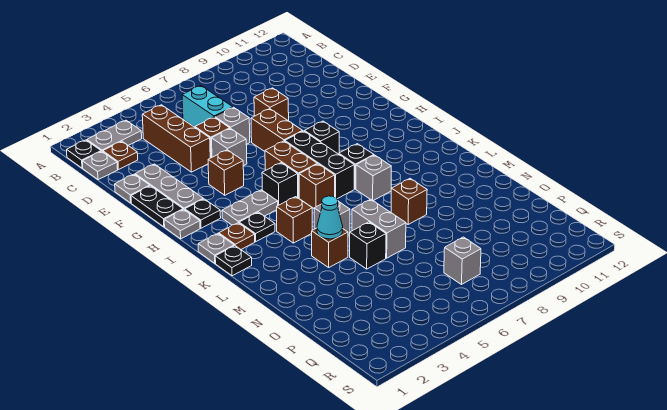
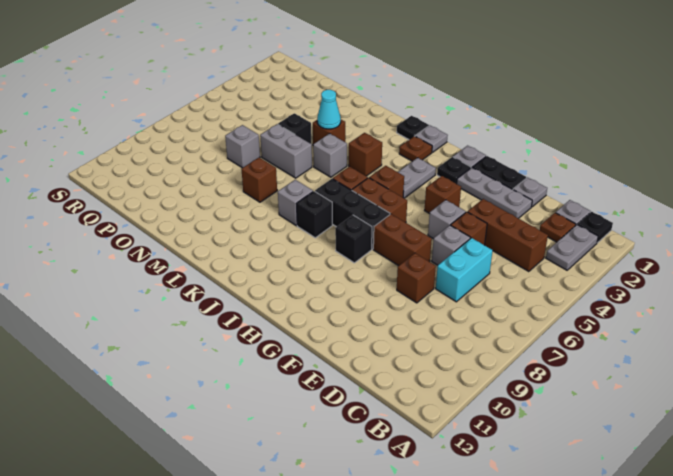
cyan 1x2 brick [182,86,233,127] -> cyan 1x2 brick turned to [436,238,493,302]
black 1x1 brick [262,163,298,205] -> brown 1x1 brick [369,166,404,197]
black 1x1 plate [239,212,275,242] -> none
grey 1x1 brick [444,237,481,284] -> grey 1x1 brick moved to [225,125,260,168]

